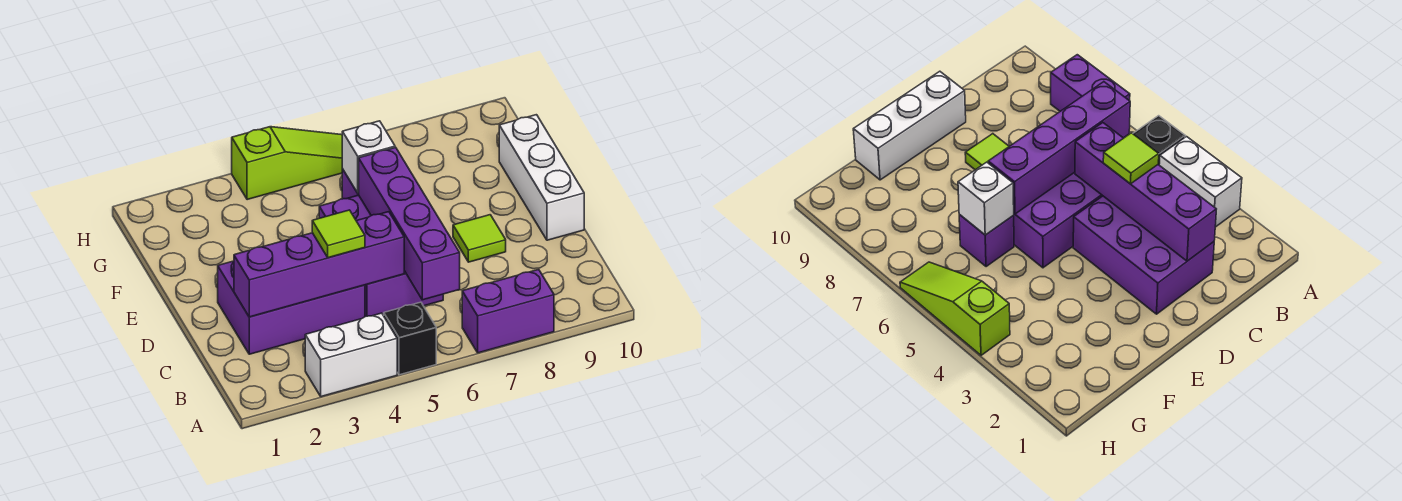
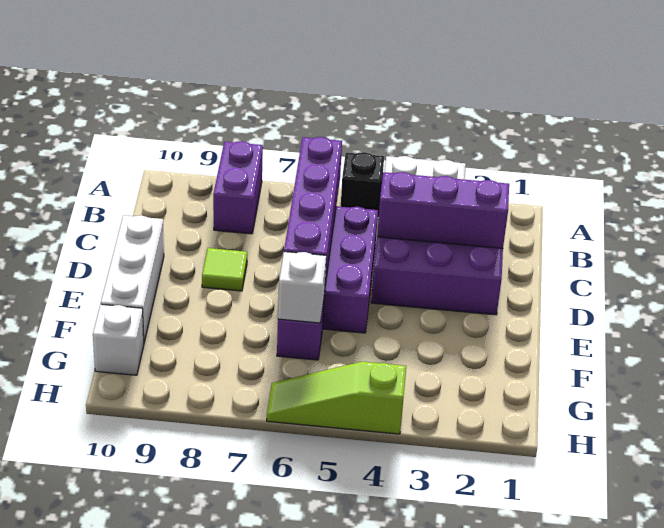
purple 1x2 brick [462,269,554,353] -> purple 1x2 brick turned to [213,141,263,234]
purple 1x4 brick [234,212,404,317] -> purple 1x3 brick [377,172,509,248]
lime 1x1 tile [312,210,365,258] -> none
none -> white 1x1 brick [93,304,144,375]

